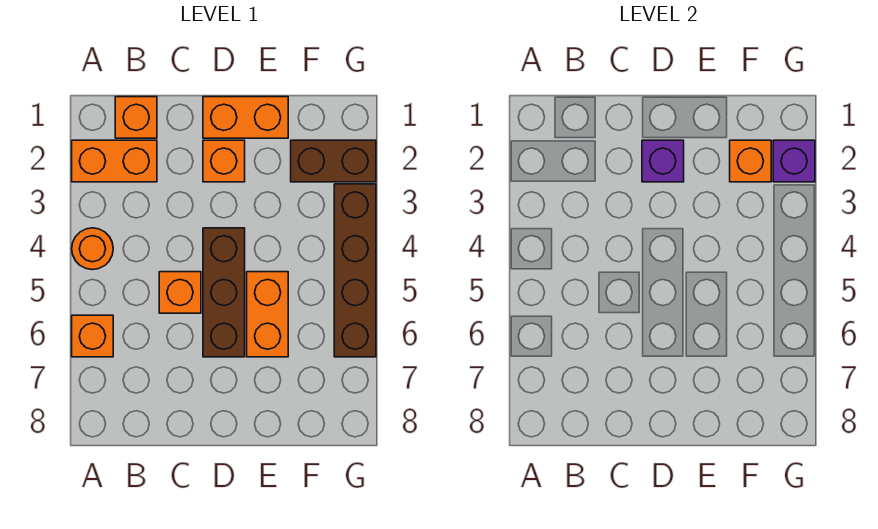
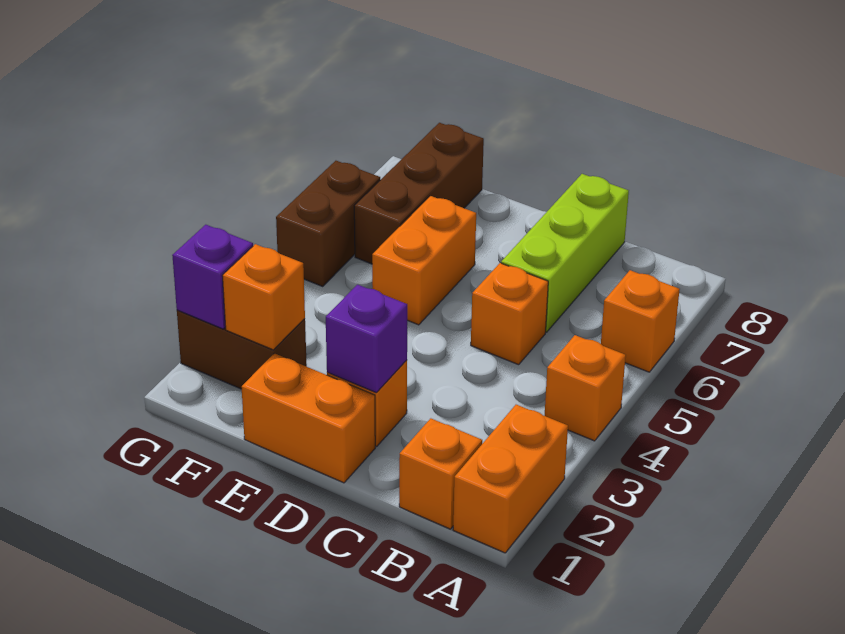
orange 1x2 brick [72,140,157,182] -> orange 1x2 brick turned to [453,405,568,553]
orange 1x1 round brick [72,228,113,270] -> orange 1x1 brick [545,335,626,441]
none -> lime 1x3 brick [501,174,629,332]
brown 1x3 brick [203,228,245,357] -> brown 1x3 brick moved to [354,123,484,264]
brown 1x4 brick [334,184,376,357] -> brown 1x2 brick [276,161,380,286]

